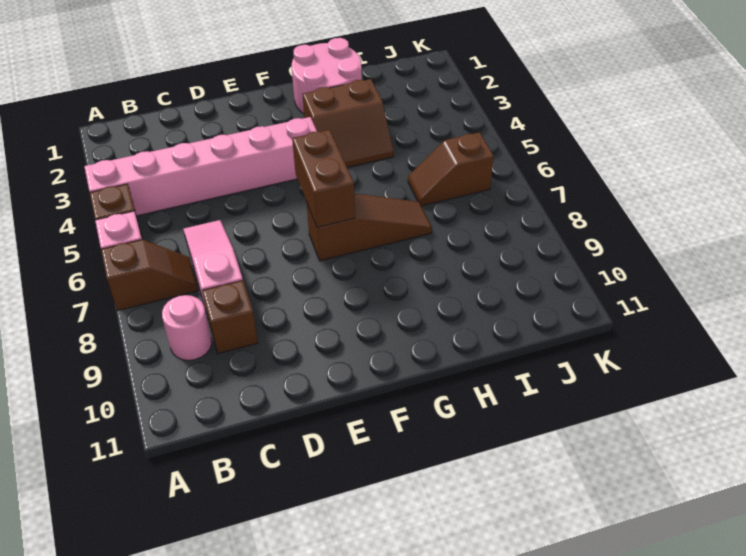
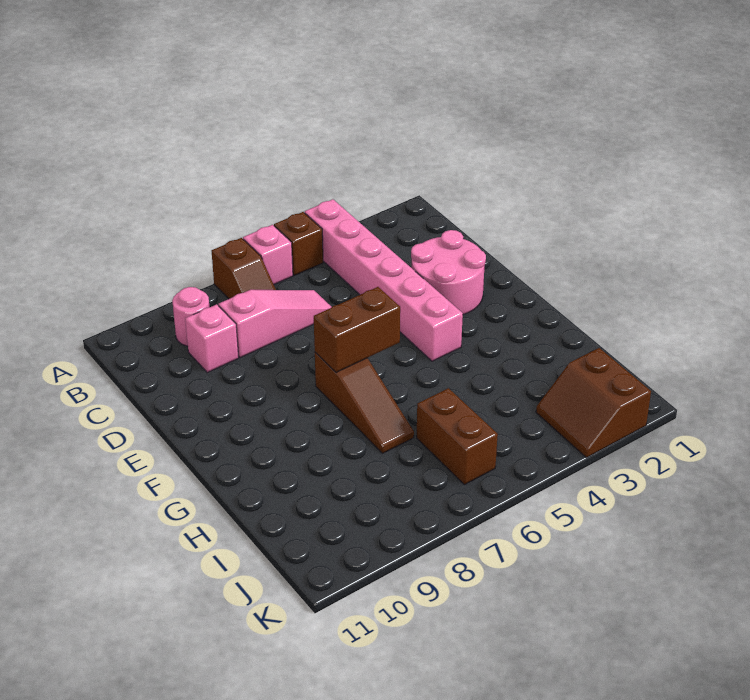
brown 1x1 brick [202,280,258,354] -> pink 1x1 brick [185,304,239,372]
pink 2x2 round brick [292,38,362,114] -> pink 2x2 round brick moved to [411,230,486,314]
brown 2x2 slope [303,79,394,168] -> brown 2x2 slope moved to [536,348,651,458]
brown 1x2 slope [408,132,494,206] -> brown 1x2 brick [417,388,498,485]

